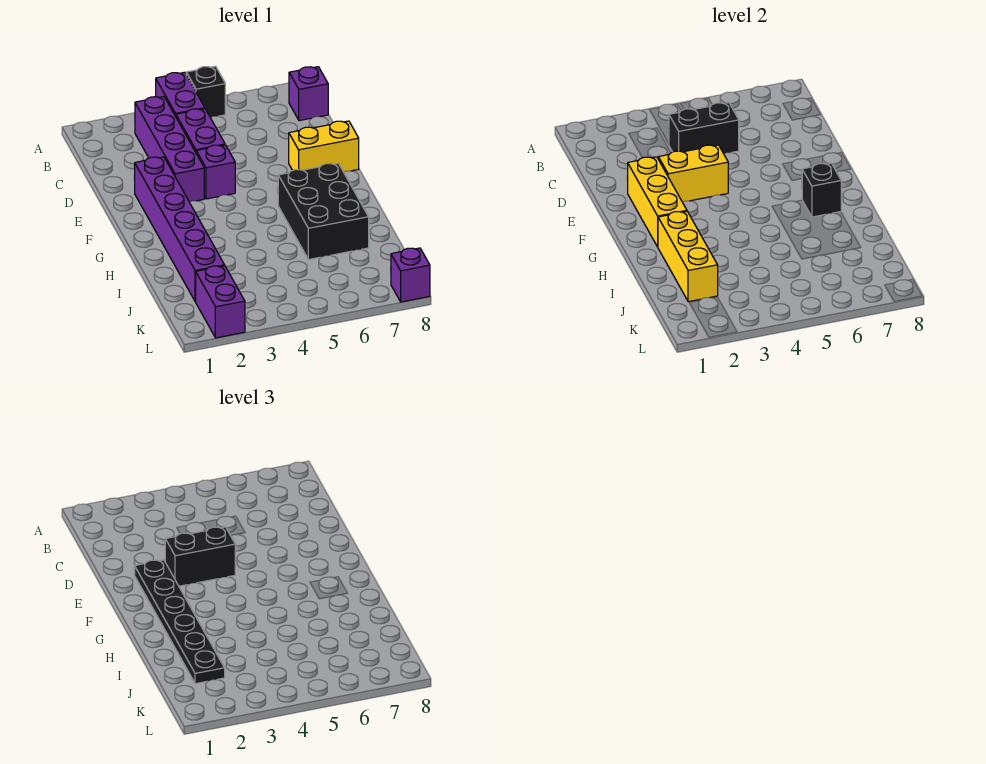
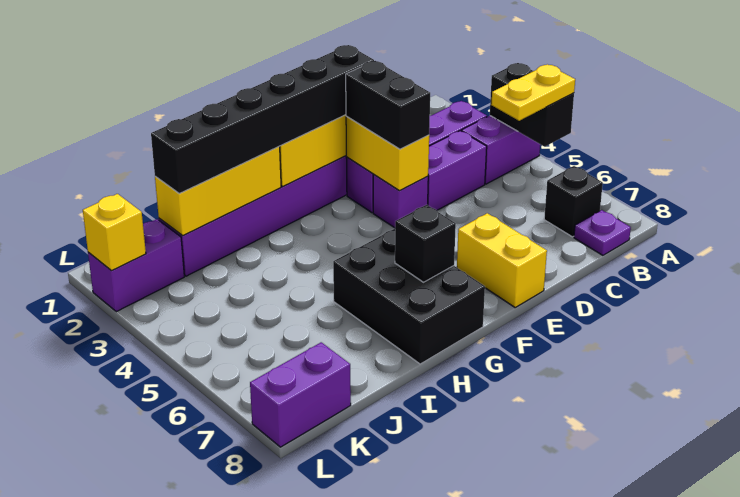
black 1x1 brick [186,66,225,117] -> black 1x1 brick moved to [544,166,603,237]
none -> yellow 1x2 plate [491,64,575,121]
purple 1x1 brick [289,67,328,121] -> purple 1x1 plate [574,210,631,255]
black 1x2 brick [669,103,739,154] -> black 1x2 brick moved to [490,63,574,147]
black 1x6 plate [135,560,225,684] -> black 1x6 brick [151,45,374,193]
black 2x3 brick [278,163,369,260] -> black 2x3 brick turned to [333,229,485,364]
none -> yellow 1x1 brick [83,194,146,270]
purple 1x1 brick [391,248,430,302] -> purple 1x2 brick [250,342,351,447]

